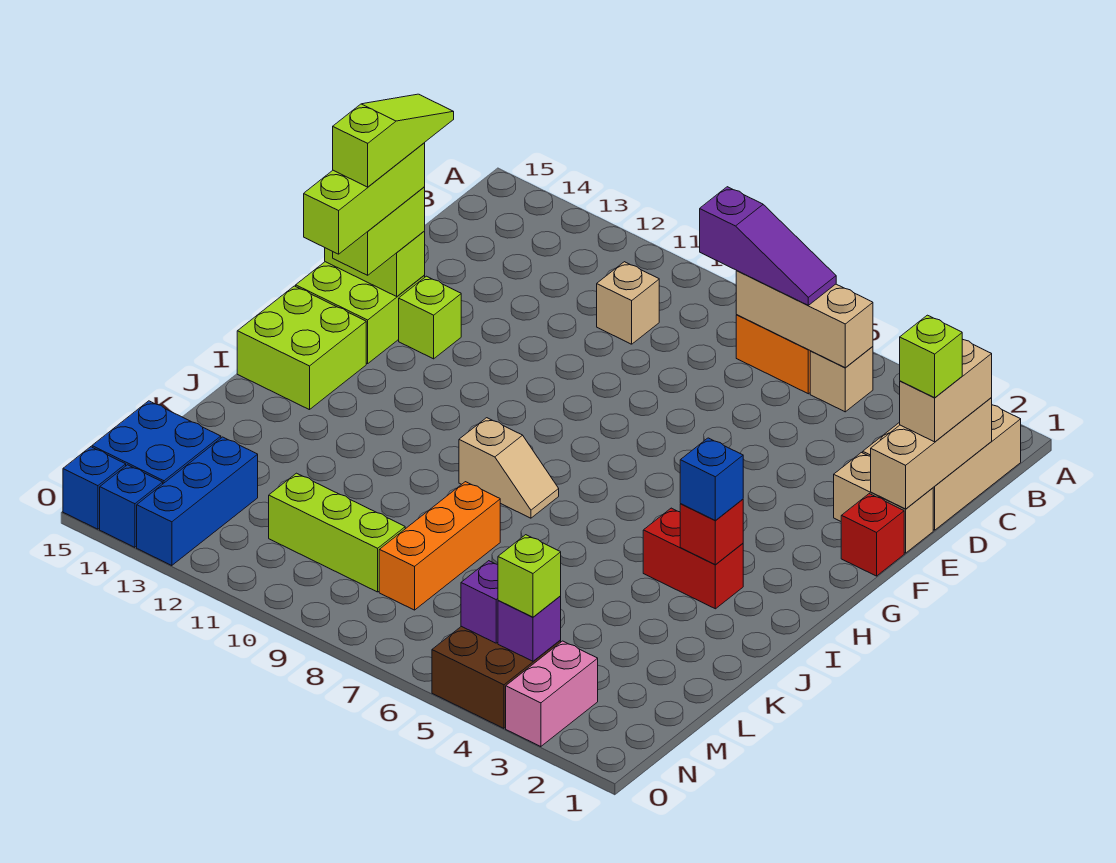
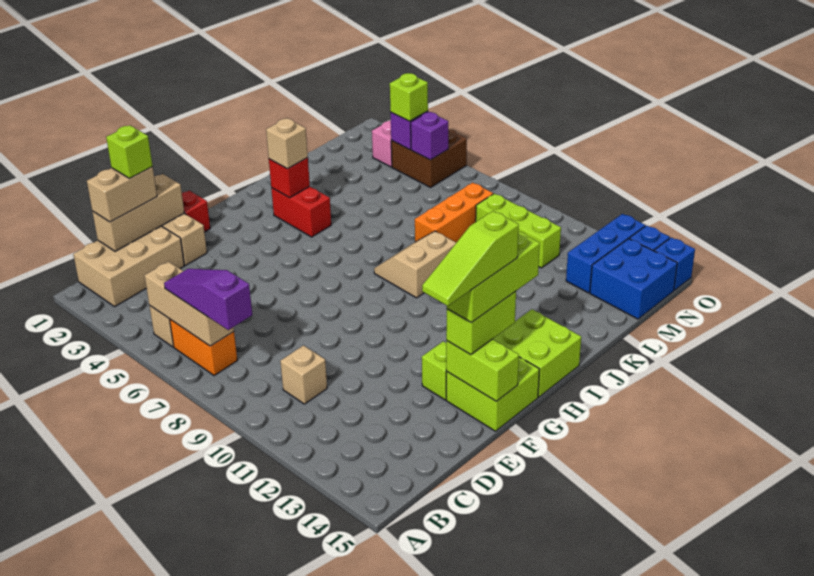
blue 1x1 brick [680,438,743,520] -> tan 1x1 brick [266,118,308,169]
tan 1x2 slope [459,418,559,518] -> tan 2x2 slope [374,231,456,298]

